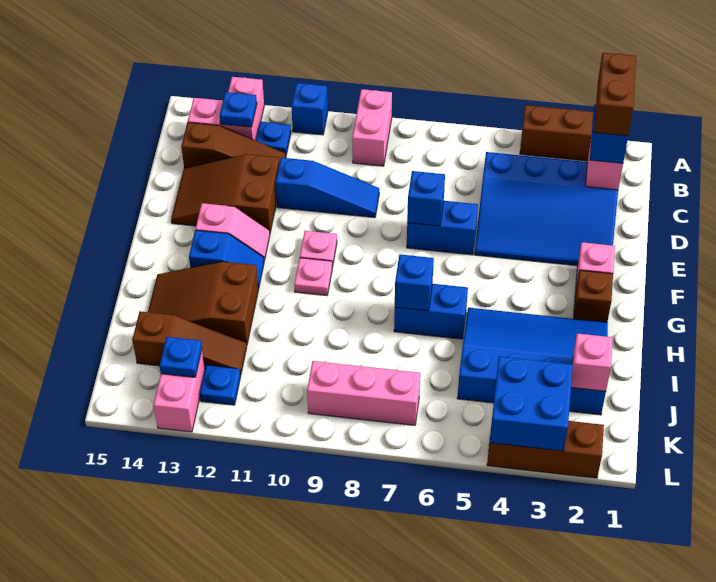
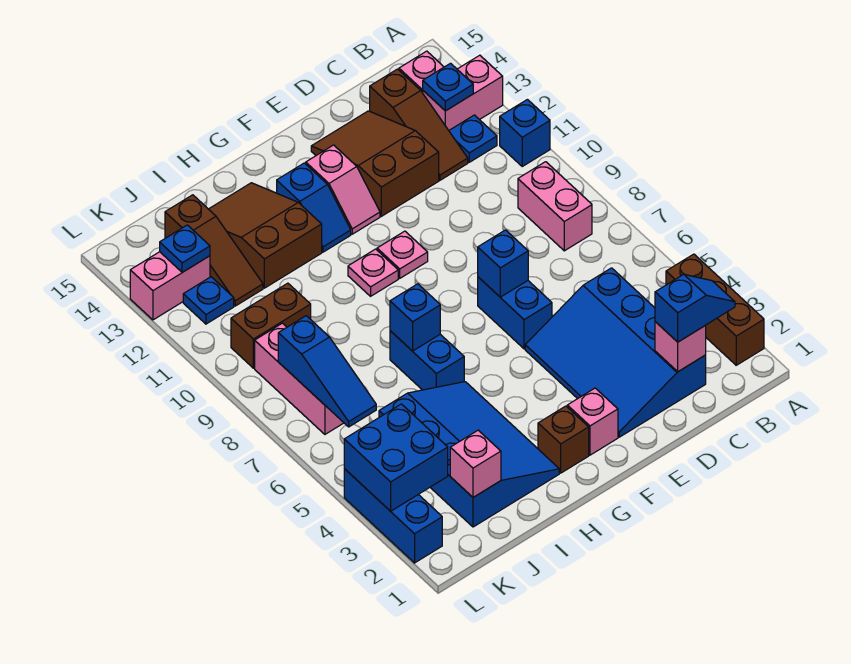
pink 1x2 brick [352,89,392,166] -> pink 1x2 brick turned to [518,162,592,251]
brown 1x2 brick [594,53,636,136] -> brown 1x2 brick moved to [231,283,311,368]
blue 1x3 slope [276,158,379,218] -> blue 1x3 slope moved to [278,316,376,427]
brown 1x3 brick [487,421,604,478] -> blue 1x3 brick [344,469,442,563]

